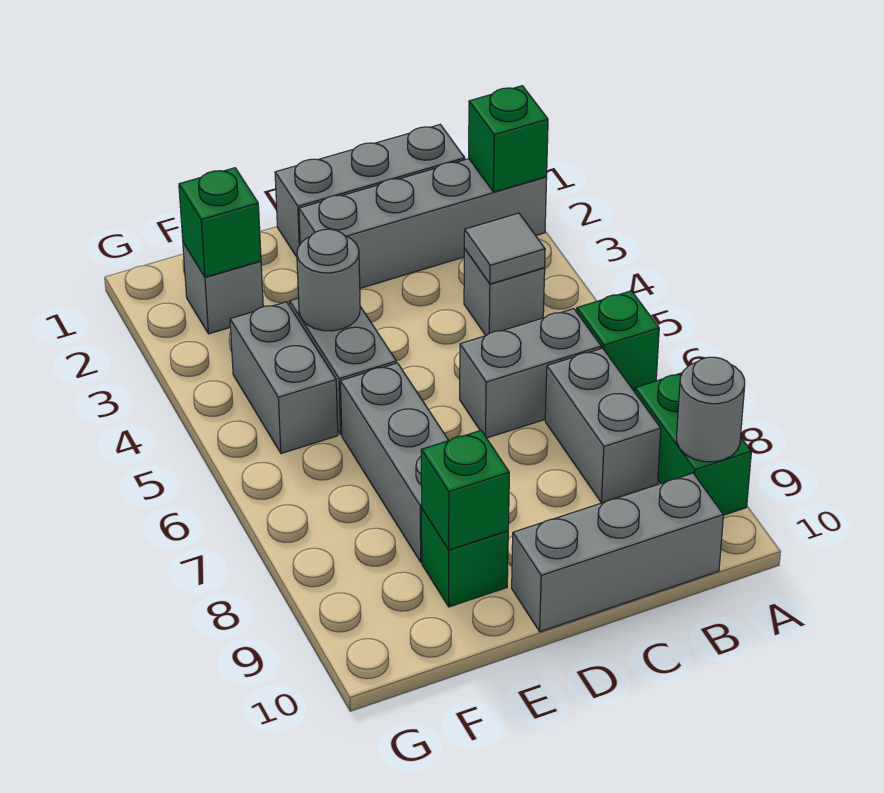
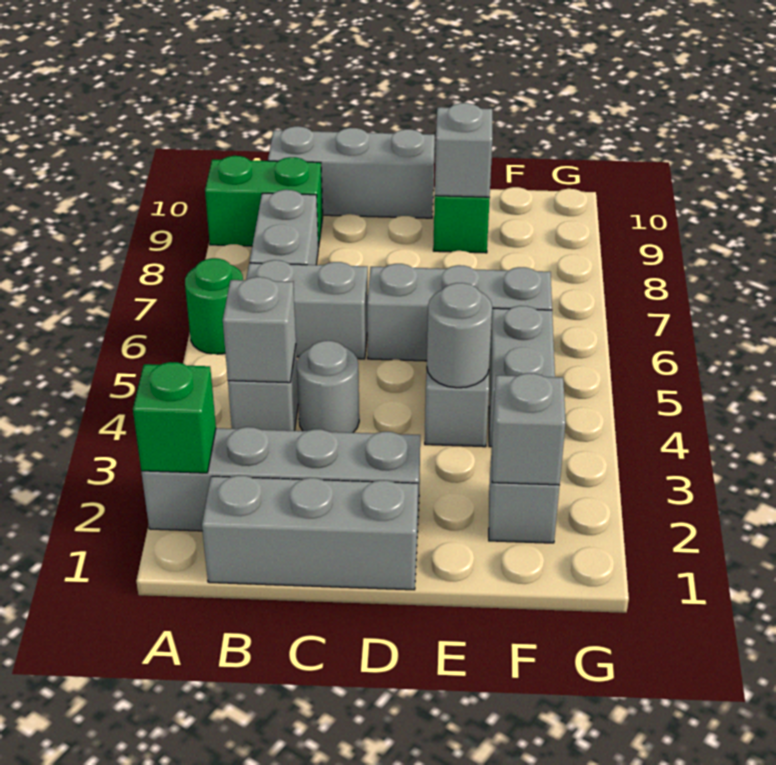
green 1x1 brick [577,291,659,391] -> green 1x1 round brick [185,258,243,354]
green 1x2 brick [635,373,751,515] -> green 1x2 brick turned to [205,156,323,248]
grey 1x1 round brick [677,357,745,462] -> grey 1x1 round brick moved to [296,341,359,433]
grey 1x1 tile [464,213,545,284] -> grey 1x1 brick [223,277,296,383]
grey 1x3 brick [340,363,449,562] -> grey 1x3 brick turned to [367,264,552,361]
green 1x1 brick [421,431,509,550] -> grey 1x1 brick [435,103,492,197]
green 1x1 brick [179,168,261,277] -> grey 1x1 brick [492,373,566,485]

